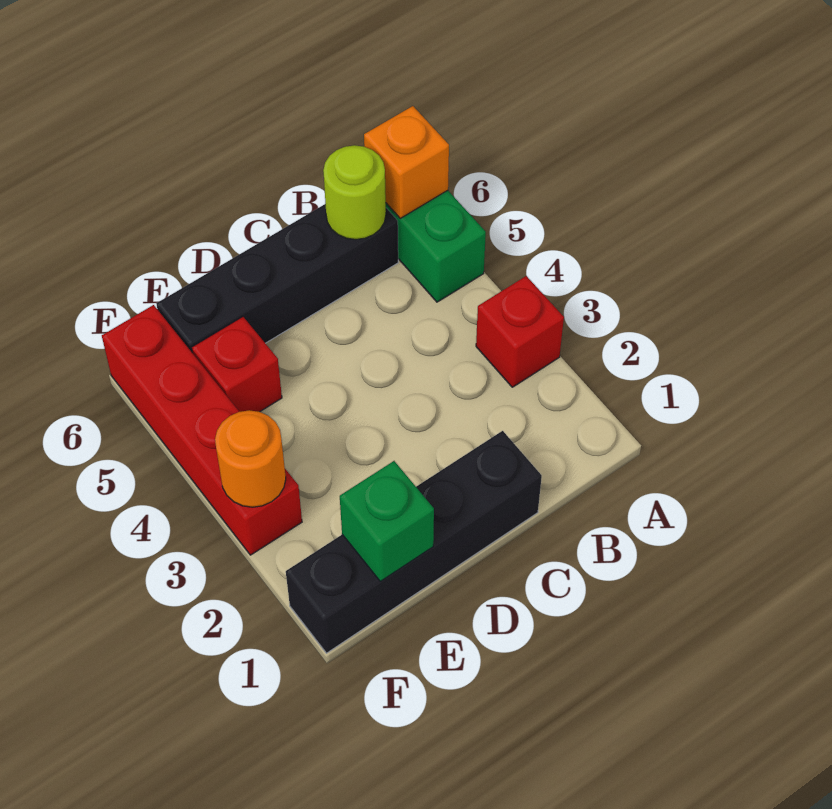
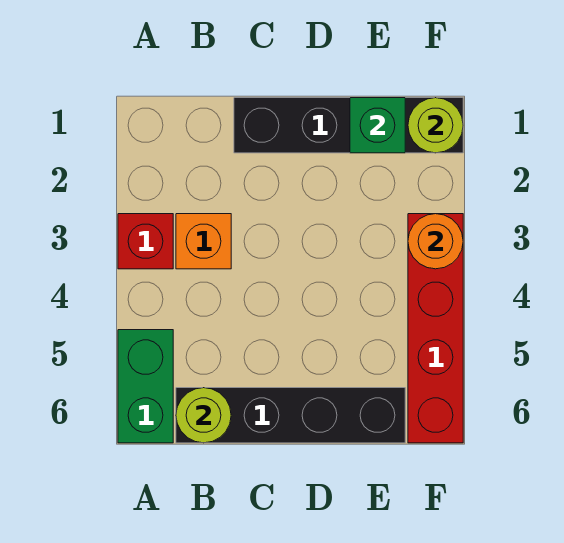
orange 1x1 brick [364,106,449,218] -> orange 1x1 brick moved to [176,214,231,269]
red 1x1 brick [192,317,282,412] -> none
none -> lime 1x1 round brick [408,98,463,153]

